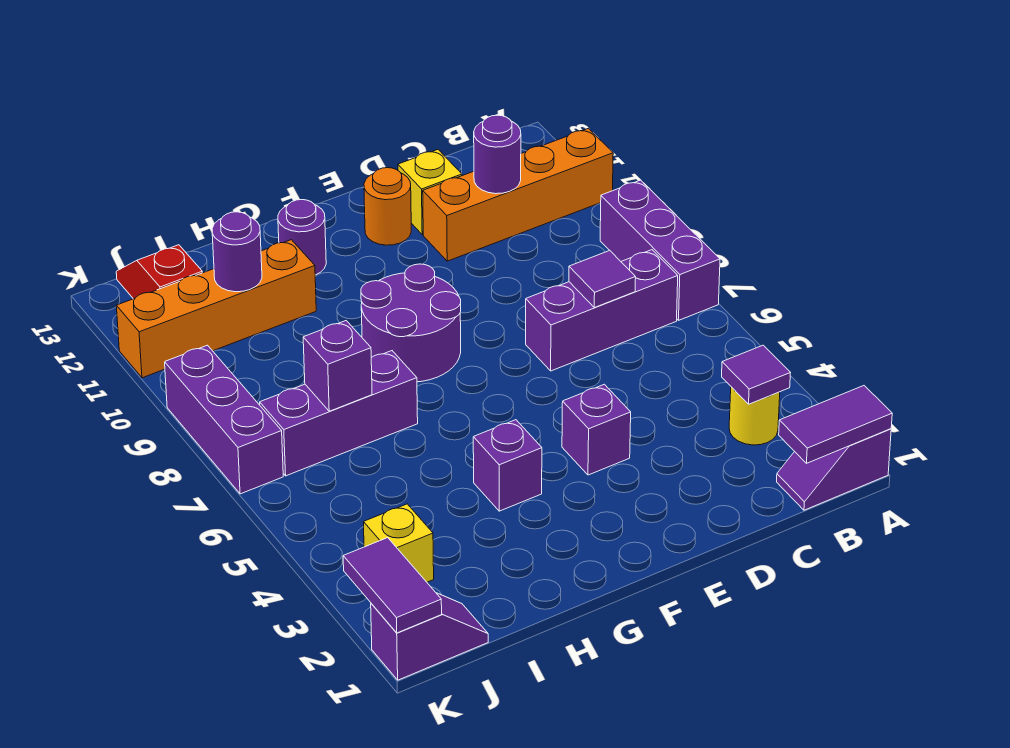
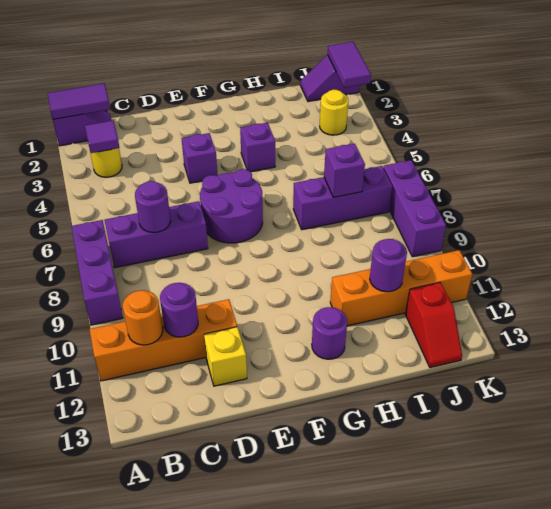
purple 1x1 tile [569,250,636,308] -> purple 1x1 round brick [135,181,171,233]
orange 1x1 round brick [364,168,411,245] -> orange 1x1 round brick moved to [123,290,163,345]
purple 2x2 round brick [361,264,461,382] -> purple 2x2 round brick moved to [200,169,263,243]
yellow 1x1 brick [363,504,434,582] -> yellow 1x1 round brick [320,90,348,135]

